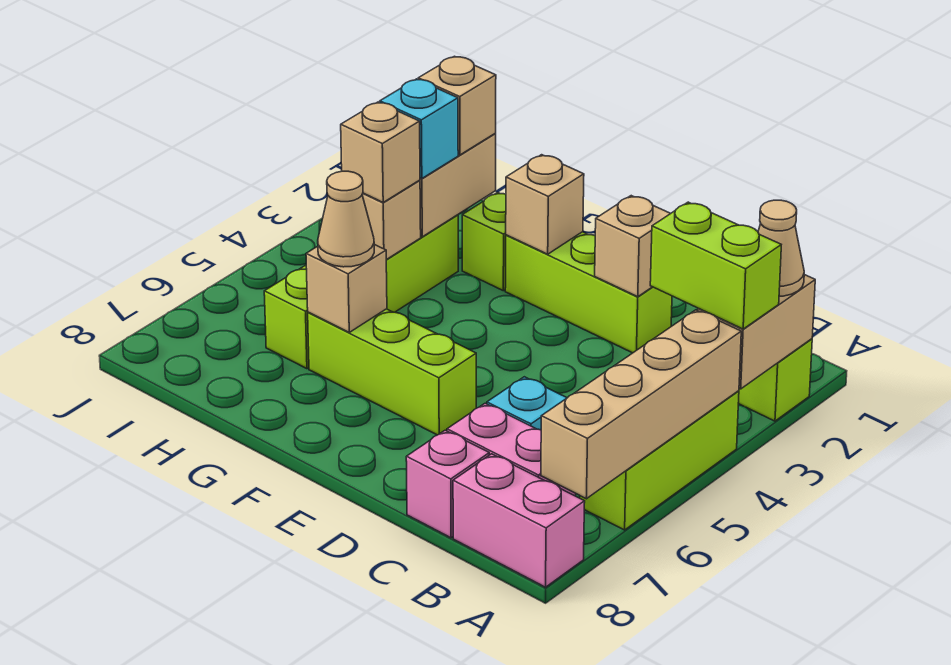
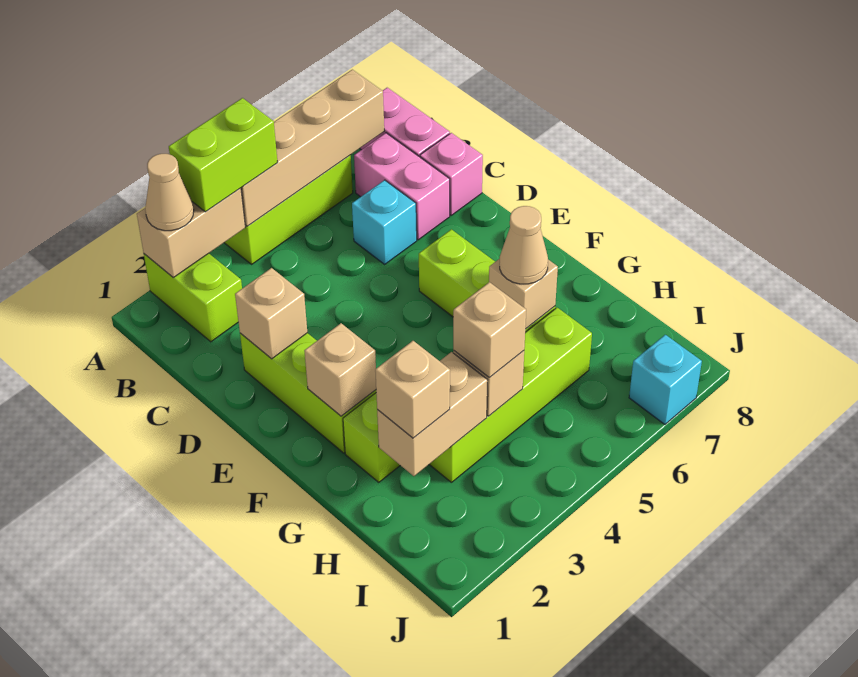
lime 1x2 brick [650,202,781,329] -> lime 1x2 brick turned to [169,98,278,212]
cyan 1x1 brick [380,79,458,179] -> cyan 1x1 brick moved to [629,335,702,424]

